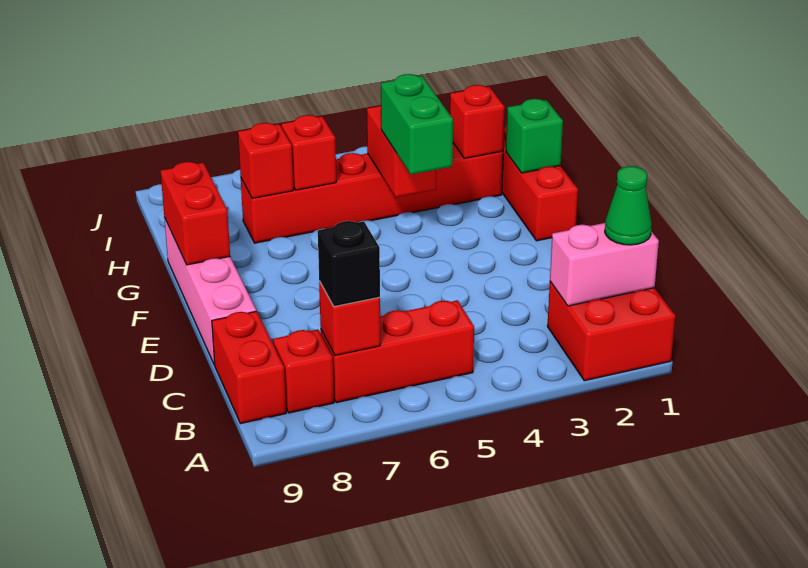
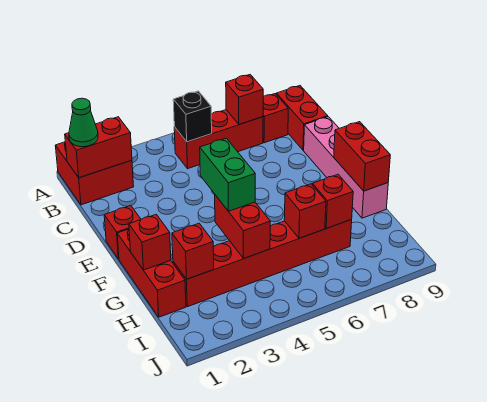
pink 1x2 brick [550,223,659,306] -> red 1x2 brick [65,117,132,178]
black 1x1 brick [318,221,380,307] -> black 1x1 brick moved to [173,91,212,142]
none -> red 1x1 brick [104,206,141,259]
green 1x1 brick [506,99,563,173] -> red 1x1 brick [129,214,171,270]

